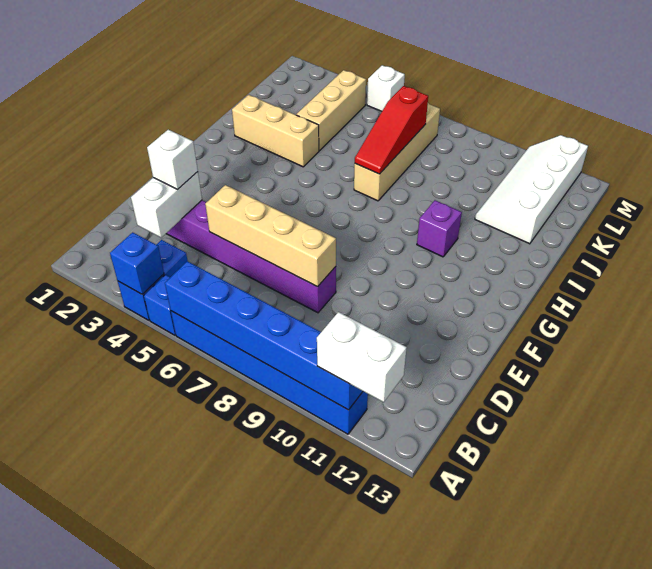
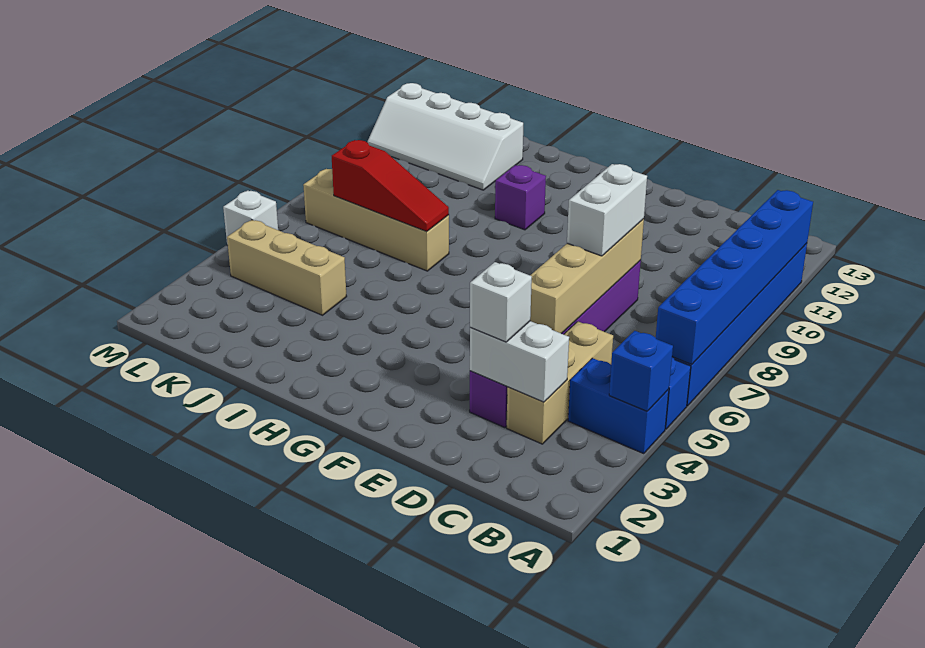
white 1x2 brick [317,312,407,402] -> white 1x2 brick moved to [567,164,647,256]
tan 1x3 brick [232,95,319,167] -> tan 1x3 brick moved to [507,322,613,444]

